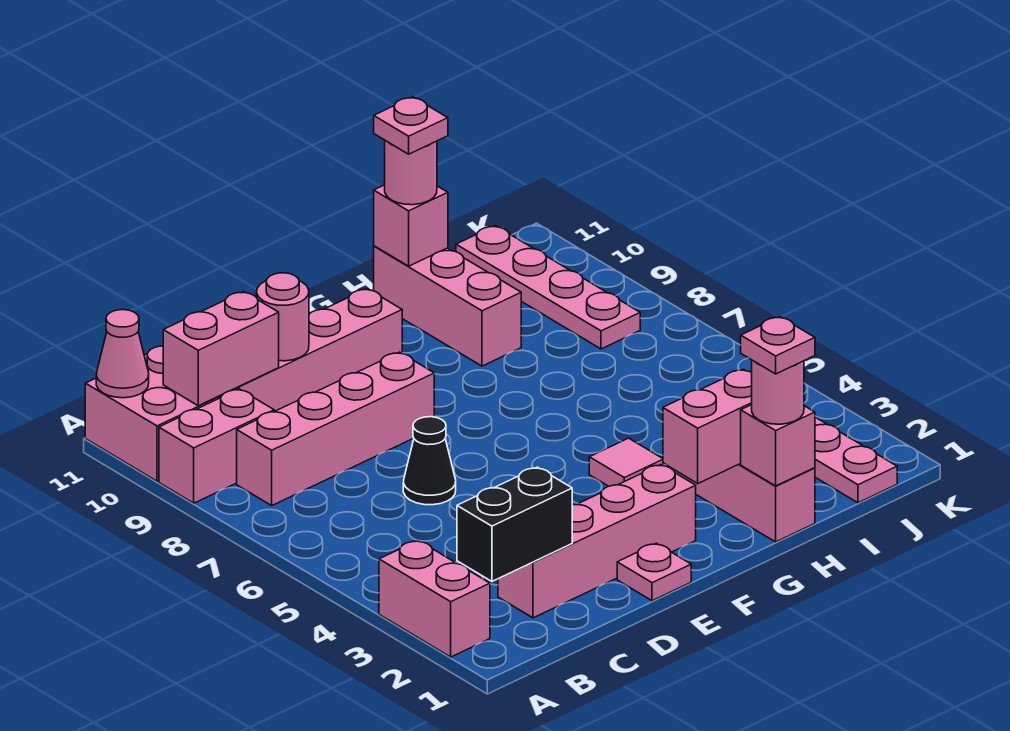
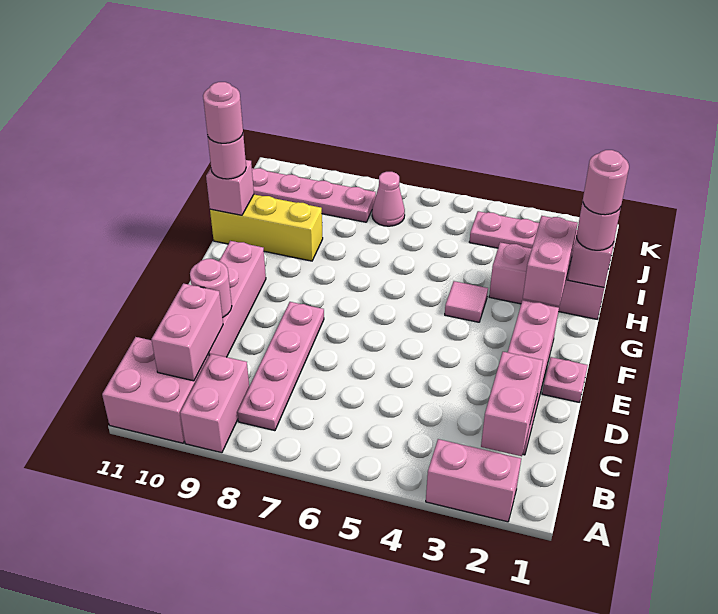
pink 1x1 cone [96,310,149,398] -> pink 1x1 cone moved to [372,172,405,226]
black 1x2 brick [457,467,572,581] -> pink 1x2 brick [481,352,543,456]
pink 1x4 brick [237,352,434,506] -> pink 1x4 plate [237,302,324,431]
black 1x1 cone [403,417,456,505] -> none
pink 1x1 plate [741,317,815,374] -> pink 1x1 round brick [583,150,629,215]
pink 1x3 brick [374,246,521,366] -> yellow 1x3 brick [210,195,323,261]
pink 1x1 plate [374,97,448,154] -> pink 1x1 round brick [203,82,243,143]

